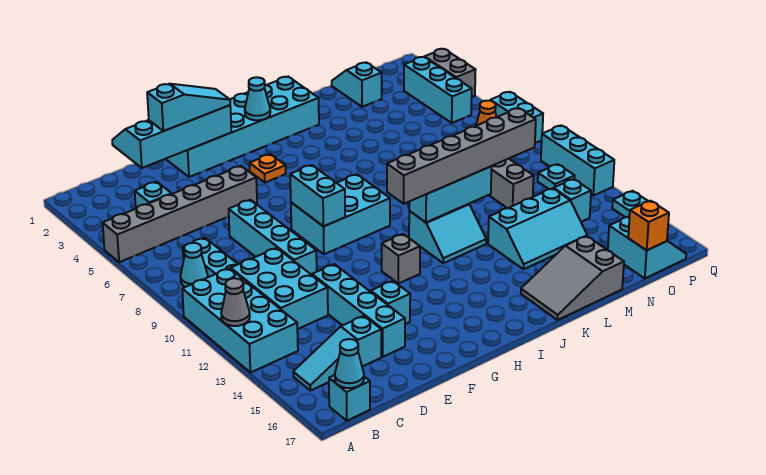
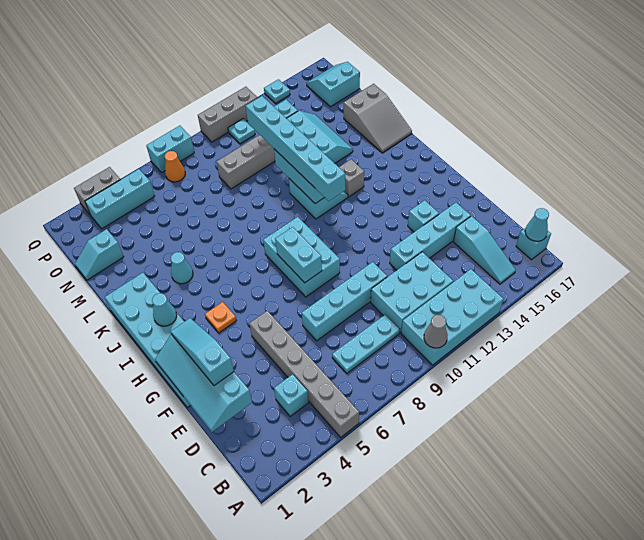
grey 1x1 cone [221,278,250,326] -> grey 1x1 cone moved to [424,315,448,348]
cyan 1x1 cone [180,243,208,287] -> cyan 1x1 cone moved to [171,252,193,284]
cyan 1x2 brick [290,165,345,226] -> cyan 1x2 brick turned to [275,227,322,283]
grey 1x1 brick [382,234,420,284] -> grey 1x1 brick moved to [339,159,364,197]
grey 1x6 brick [387,108,536,204] -> cyan 1x6 brick [246,96,345,201]
orange 1x1 brick [628,201,669,250] -> none
cyan 1x3 brick [541,125,614,196] -> grey 1x3 brick [198,87,257,142]

